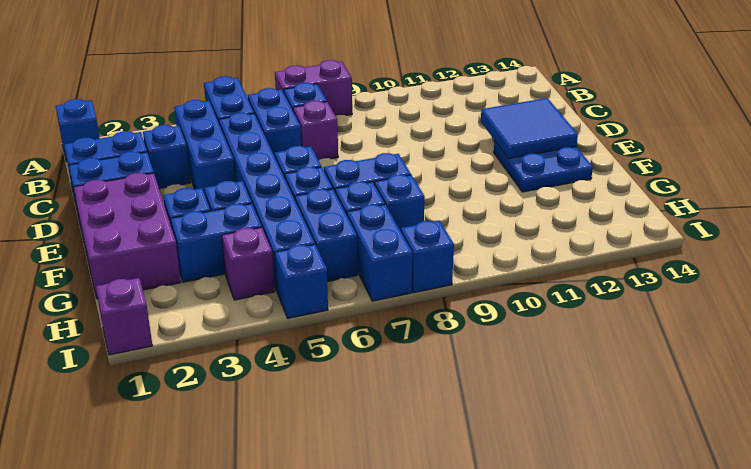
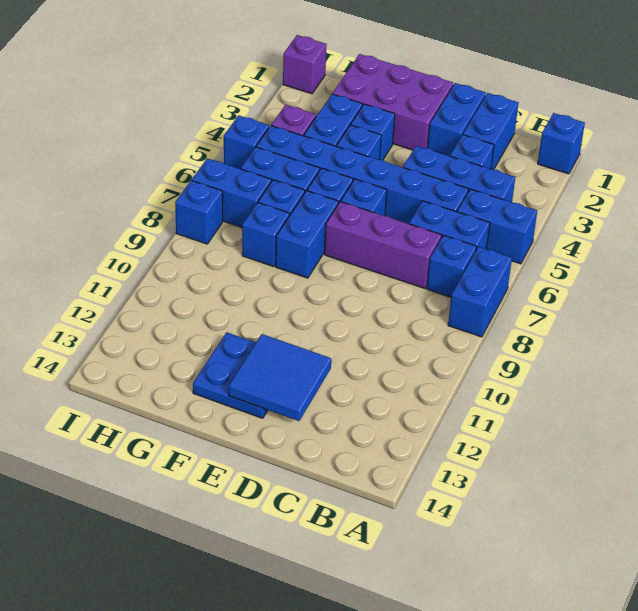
purple 1x2 brick [275,60,352,116] -> blue 1x2 brick [448,247,512,337]
purple 1x1 brick [293,101,338,160] -> purple 1x3 brick [325,202,442,288]

